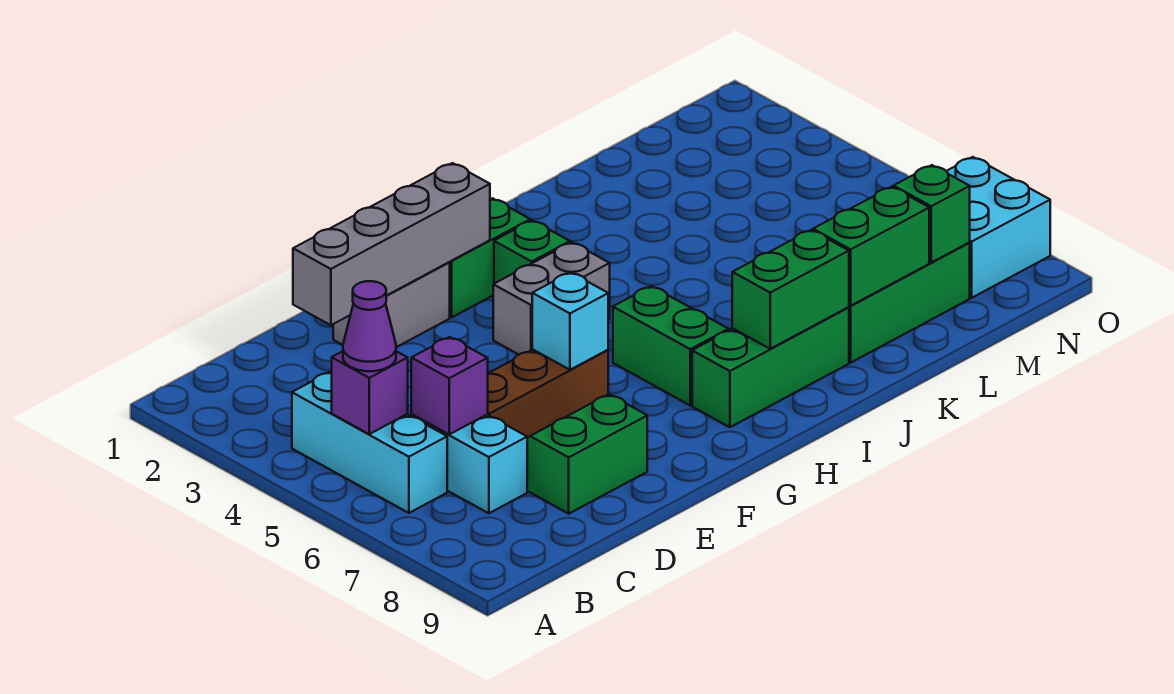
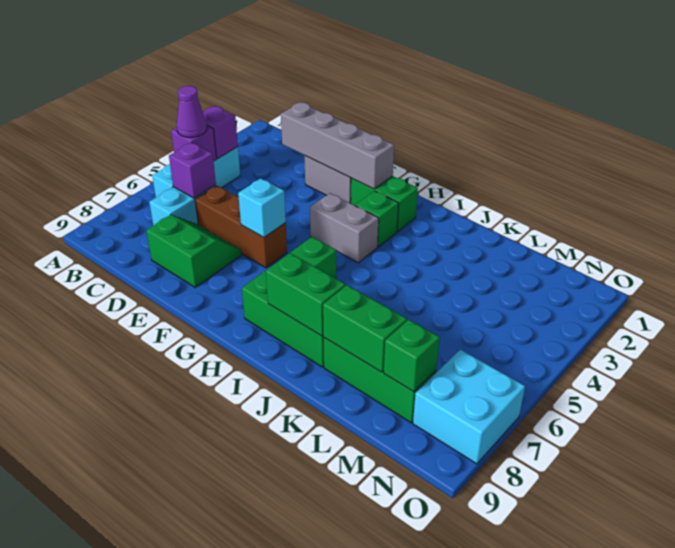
none -> purple 1x1 brick [203,106,238,159]

